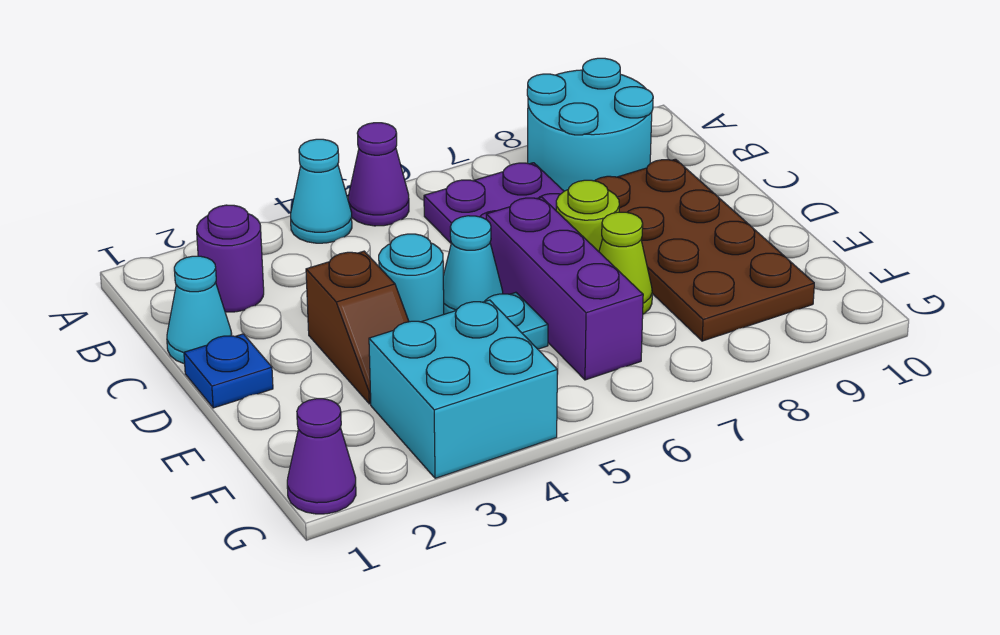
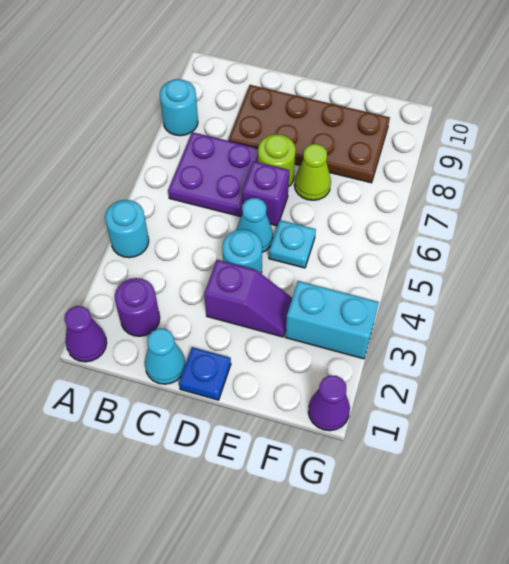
cyan 1x1 cone [291,139,352,243] -> cyan 1x1 round brick [105,200,149,258]
purple 1x1 cone [348,123,409,226] -> purple 1x1 cone moved to [64,306,107,362]
cyan 2x2 round brick [527,58,653,191] -> cyan 1x1 round brick [160,79,198,136]
brown 1x2 slope [306,251,409,404] -> purple 1x2 slope [204,260,292,337]
purple 1x3 brick [486,197,643,380] -> purple 1x1 brick [242,161,289,226]
cyan 2x2 brick [369,300,557,478] -> cyan 1x2 brick [285,281,379,359]

